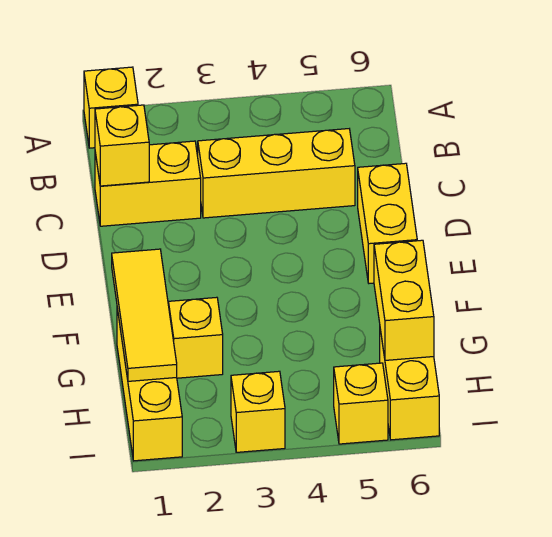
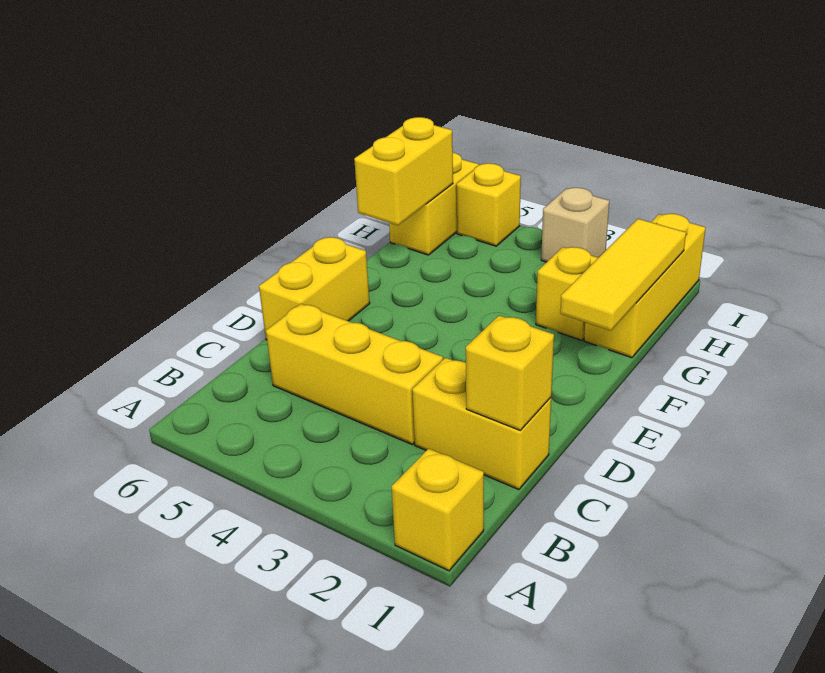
yellow 1x1 brick [231,371,285,452] -> tan 1x1 brick [541,188,609,262]

